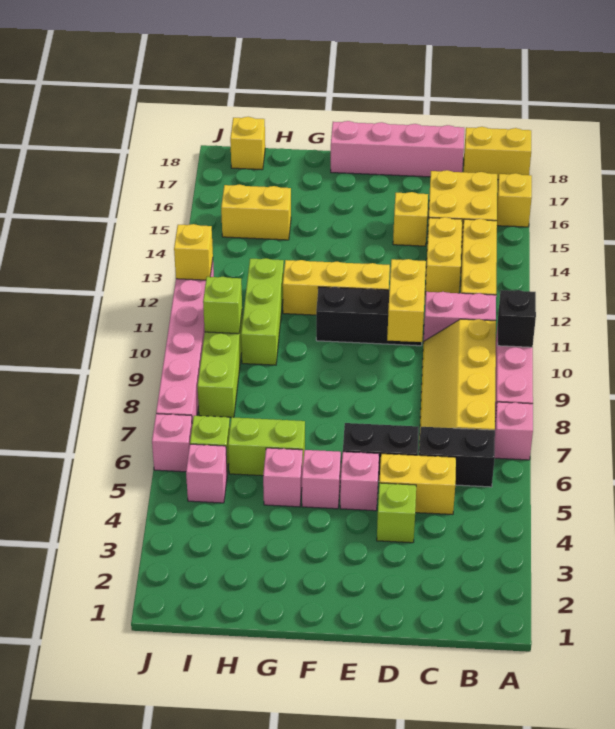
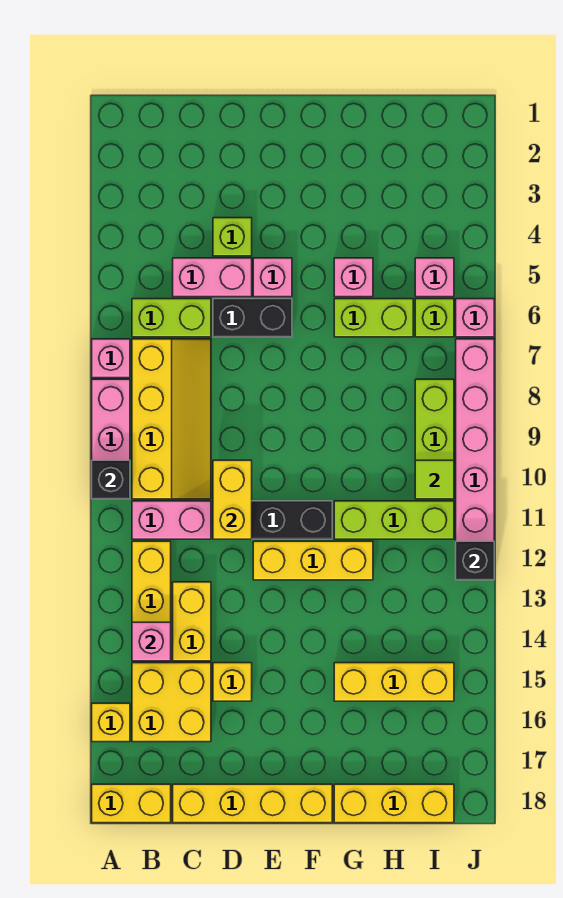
black 1x2 brick [419,427,495,487] -> lime 1x2 brick [132,299,211,337]
yellow 1x2 brick [379,454,456,514] -> pink 1x2 brick [173,258,252,297]
pink 1x4 brick [331,121,464,177] -> yellow 1x4 brick [173,784,332,823]
pink 1x1 brick [302,450,341,509] -> pink 1x1 brick moved to [132,622,171,661]
lime 1x3 brick [241,258,284,365] -> lime 1x3 brick turned to [334,501,454,539]
yellow 1x2 brick [221,184,291,240] -> yellow 1x3 brick [334,663,454,701]
lime 1x1 brick [203,277,242,334] -> lime 1x1 tile [415,460,454,499]
yellow 1x1 brick [230,117,265,170] -> yellow 1x3 brick [334,784,454,823]
yellow 1x1 brick [174,224,213,280] -> black 1x1 brick [456,541,494,580]

